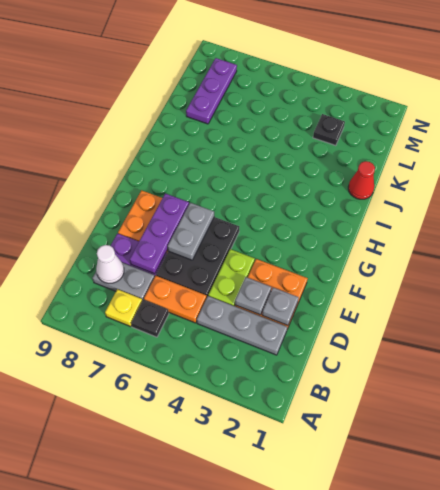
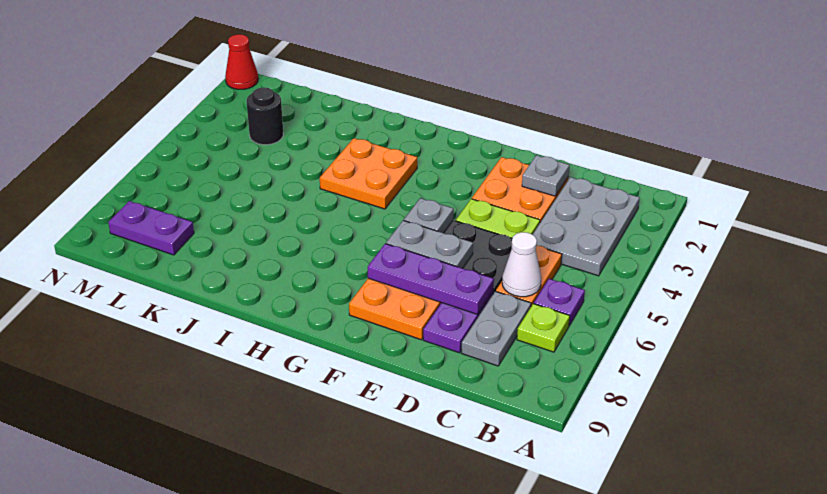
black 1x1 plate [131,300,169,337] -> purple 1x1 plate [534,279,585,326]
yellow 1x1 plate [105,289,142,327] -> lime 1x1 plate [517,304,570,352]
grey 1x3 plate [197,296,287,355] -> grey 2x3 plate [532,177,640,276]
white 1x1 cone [96,245,124,283] -> white 1x1 cone moved to [502,232,541,297]
grey 1x1 plate [235,277,271,315] -> grey 1x1 plate moved to [404,198,454,233]
none -> orange 2x2 plate [320,138,417,209]
red 1x1 cone [348,161,375,199] -> red 1x1 cone moved to [225,34,258,90]
purple 1x3 plate [186,58,237,124] -> purple 1x2 plate [108,201,194,255]
black 1x1 plate [313,114,345,146] -> black 1x1 round brick [246,87,283,145]

